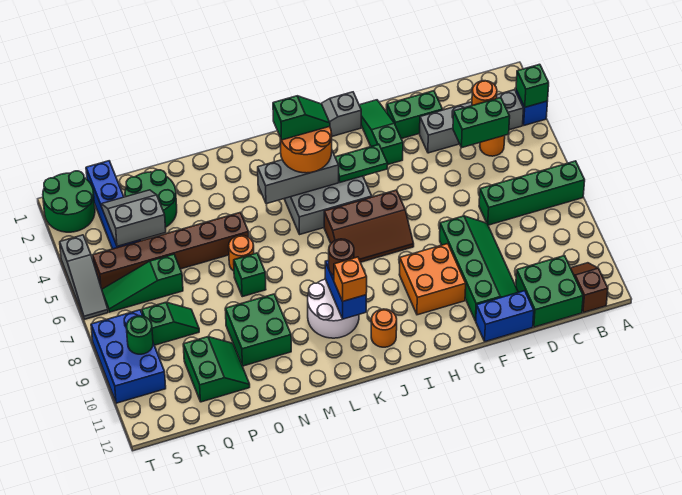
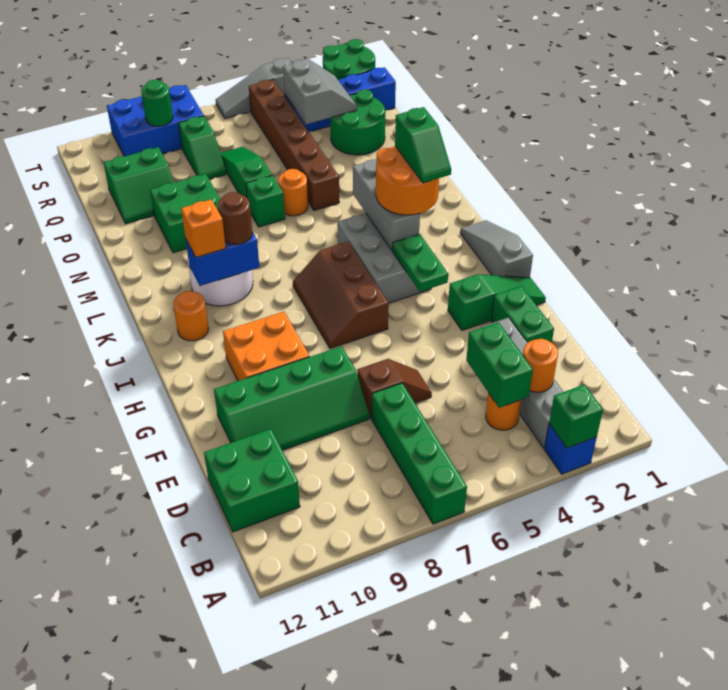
brown 1x2 slope [571,263,608,313] -> brown 1x2 slope moved to [357,359,432,419]
blue 1x2 brick [476,291,534,342] -> none
green 1x3 slope [102,254,183,312] -> green 1x3 slope moved to [221,147,272,197]

